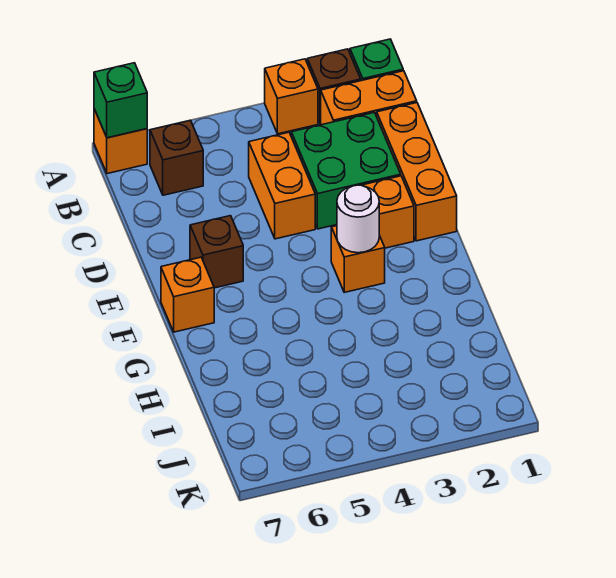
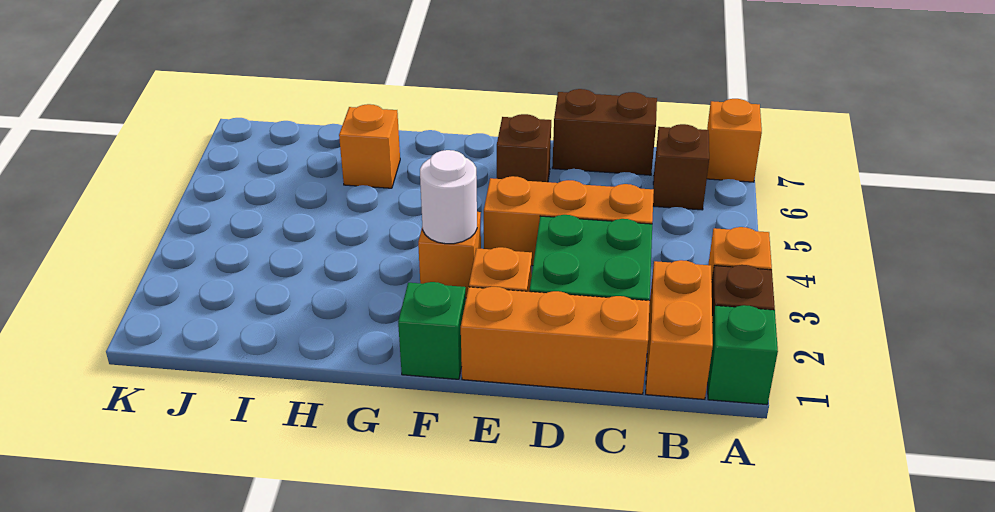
green 1x1 brick [94,63,147,138] -> green 1x1 brick moved to [398,282,466,379]
orange 1x2 brick [249,132,315,239] -> orange 1x3 brick [484,176,654,266]
none -> brown 1x2 brick [552,89,657,175]
orange 1x1 brick [161,257,214,332] -> orange 1x1 brick moved to [339,104,400,188]

